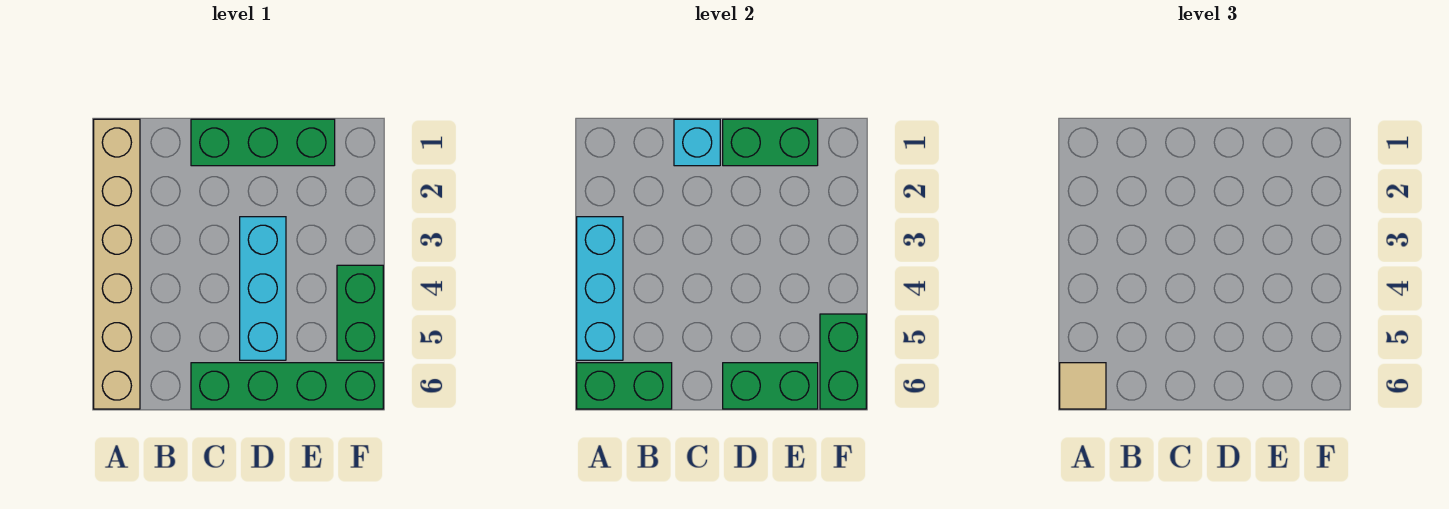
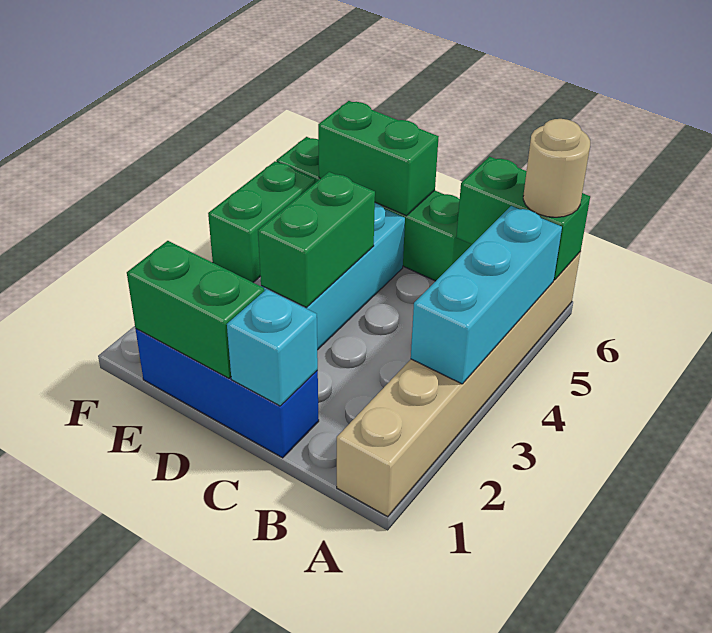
tan 1x1 tile [1060,363,1106,409] -> tan 1x1 round brick [523,119,590,217]
green 1x3 brick [191,119,335,166] -> blue 1x3 brick [136,329,319,458]
green 1x2 brick [820,314,866,409] -> green 1x2 brick moved to [258,172,375,307]

